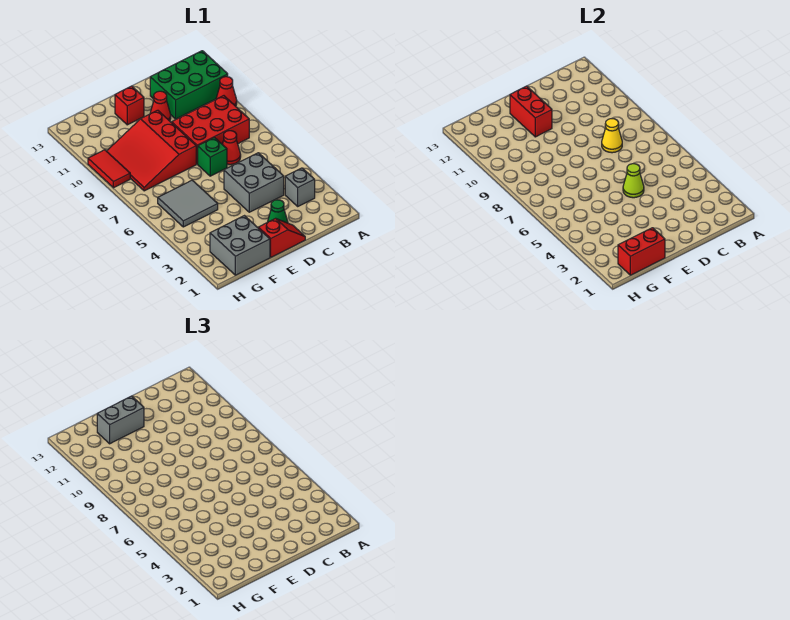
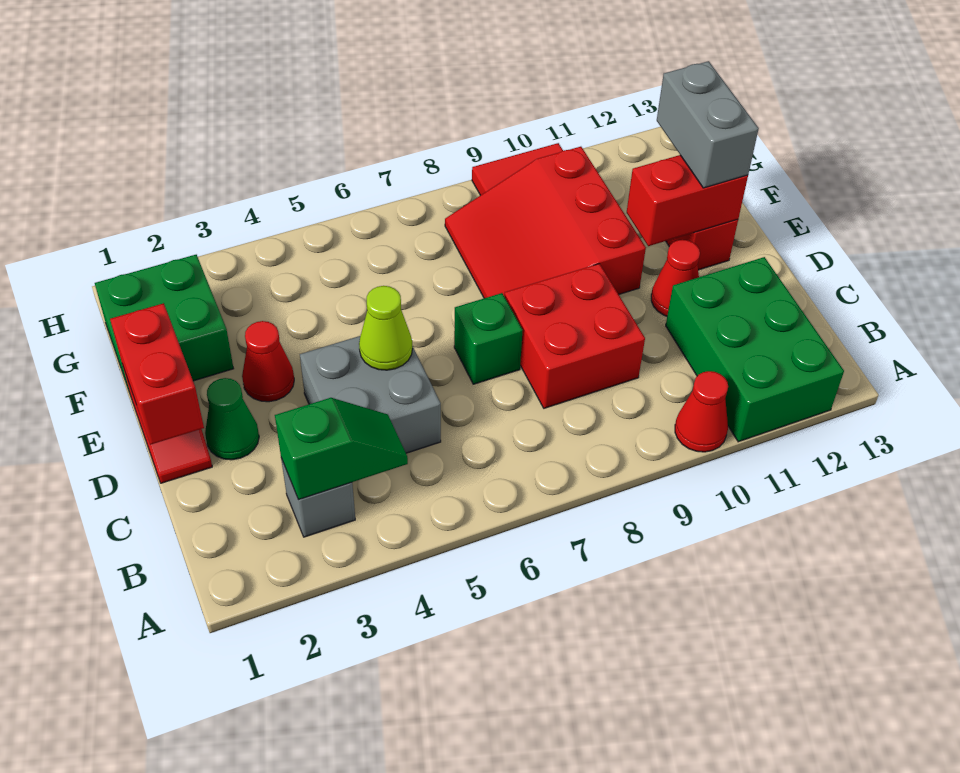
none -> green 1x2 slope [275,398,408,500]
red 2x3 brick [172,96,249,164] -> red 2x2 brick [504,264,645,408]
red 1x1 cone [222,131,241,165] -> red 1x1 cone moved to [242,321,294,402]
yellow 1x1 cone [602,119,622,153] -> none
red 3x3 slope [107,110,196,191] -> red 3x3 slope turned to [445,147,646,298]
grey 2x2 brick [210,216,270,275] -> green 2x2 brick [95,255,234,393]
red 1x2 brick [618,228,665,275] -> red 1x2 brick moved to [110,303,204,445]
grey 2x2 tile [158,180,218,227] -> none

